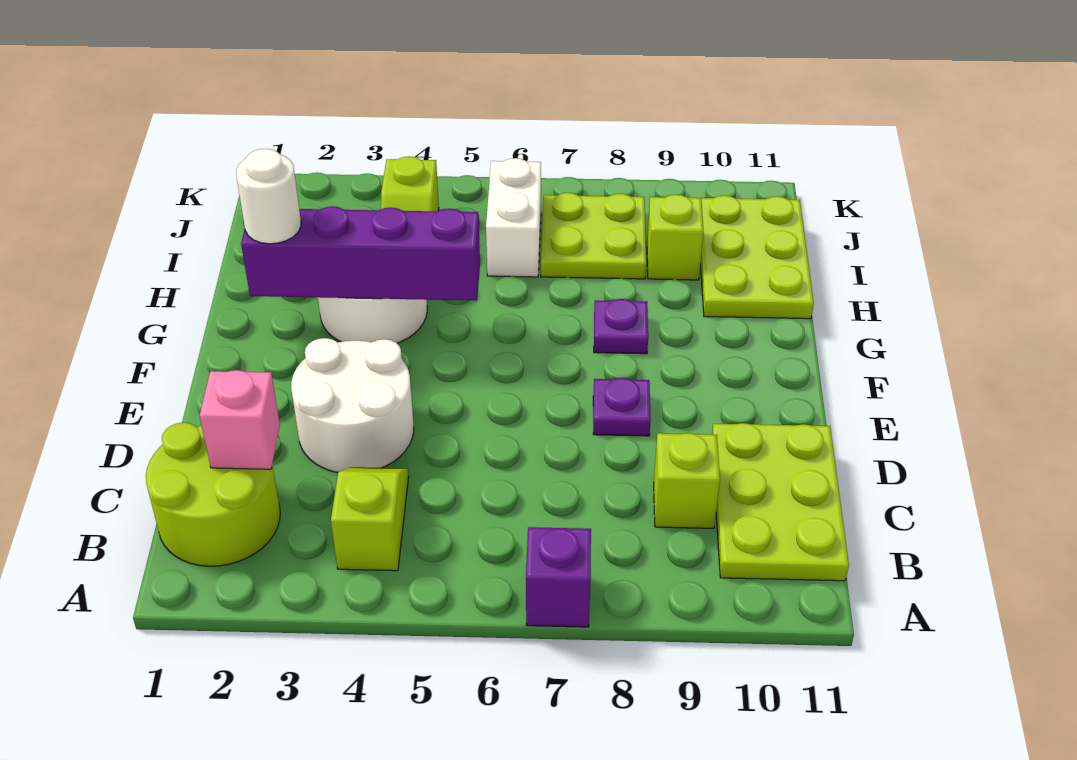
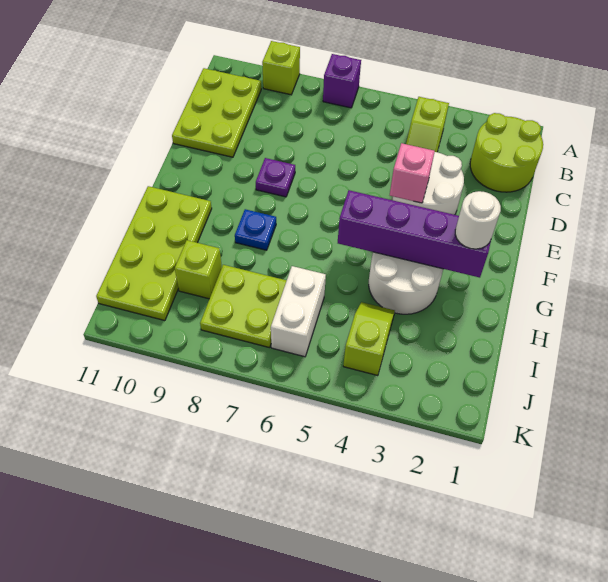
pink 1x1 brick [200,370,280,469] -> pink 1x1 brick moved to [390,143,435,203]
lime 1x1 brick [654,433,720,528] -> lime 1x1 brick moved to [262,41,300,95]
purple 1x1 plate [594,299,648,354] -> blue 1x1 plate [235,209,276,250]
lime 2x3 plate [700,195,814,319] -> lime 2x4 plate [96,186,212,321]

